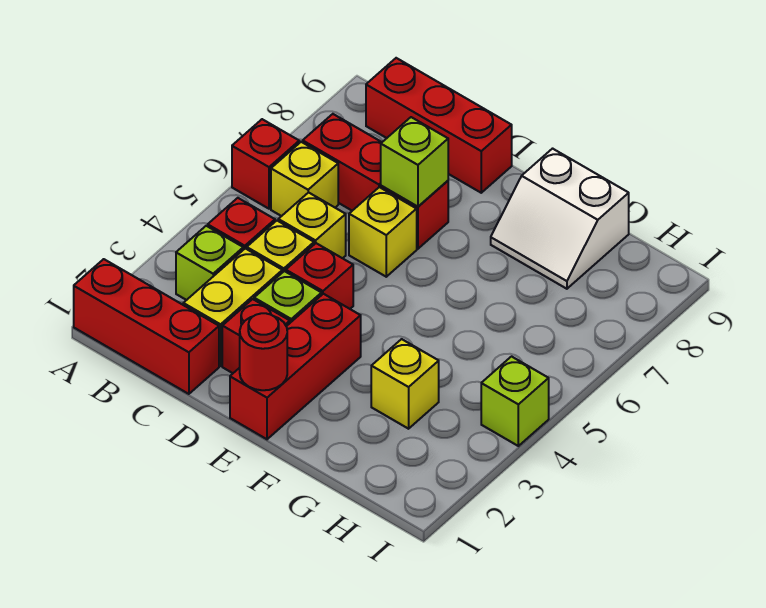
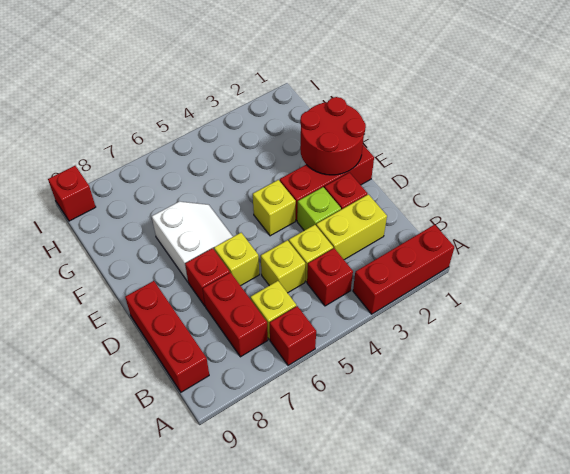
red 1x3 brick [74,259,219,394] -> red 1x3 brick turned to [353,225,454,314]
lime 1x1 brick [176,226,243,300] -> none
red 1x1 brick [286,243,353,309] -> red 1x1 brick moved to [48,166,96,221]
lime 1x1 brick [381,117,448,207] -> none
red 1x1 round brick [240,313,287,390] -> red 2x2 round brick [300,97,366,175]
white 2x2 slope [491,149,629,289] -> white 2x2 slope moved to [152,202,233,282]
yellow 1x1 brick [371,339,439,429] -> yellow 1x1 brick moved to [253,180,296,236]
lime 1x1 brick [481,357,549,446] -> none

